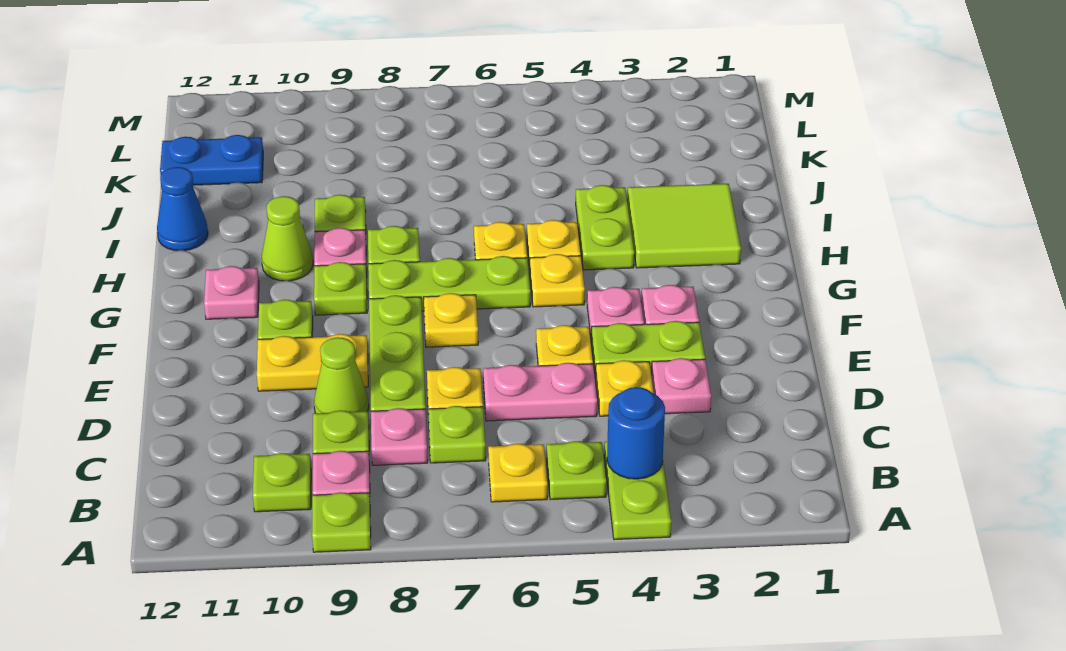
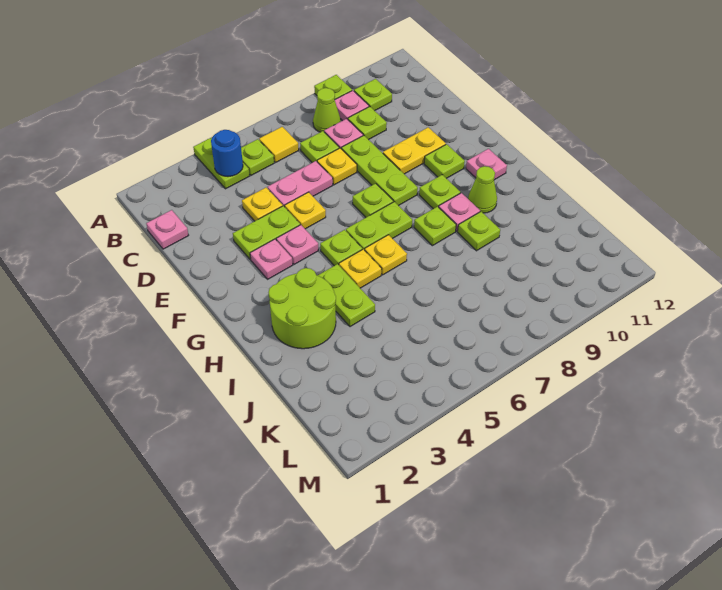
yellow 1x1 plate [488,444,547,502] -> yellow 1x1 tile [259,127,299,163]
pink 1x1 plate [651,358,711,414] -> pink 1x1 plate moved to [146,210,189,249]
lime 1x1 cone [314,337,369,413] -> lime 1x1 cone moved to [313,88,341,132]
yellow 1x1 plate [424,293,478,347] -> lime 1x1 plate [353,183,393,217]
yellow 1x1 plate [530,254,585,307] -> lime 1x1 plate [320,230,362,266]
lime 1x3 plate [368,256,530,311] -> lime 1x2 plate [346,202,412,250]
lime 2x2 tile [627,184,741,268] -> lime 2x2 round brick [268,268,336,349]
blue 1x1 cone [157,167,208,251] -> none
blue 1x2 plate [160,135,263,185] -> none

